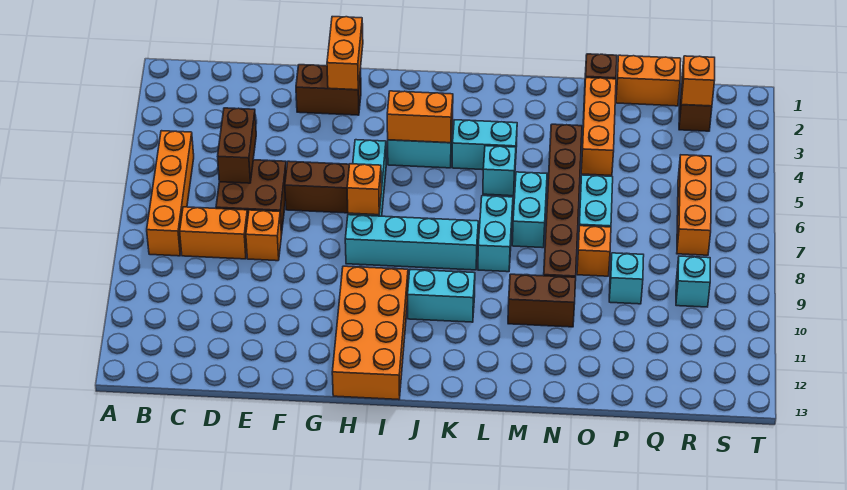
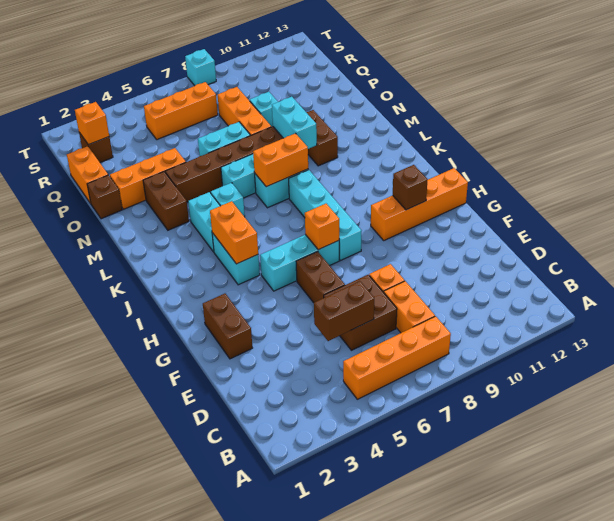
orange 1x2 brick [327,17,363,90] -> orange 1x2 brick moved to [253,133,308,187]
orange 2x4 brick [332,266,408,400] -> orange 1x4 brick [371,168,468,240]
none -> brown 1x1 brick [393,165,428,210]
cyan 1x2 brick [408,269,475,322] -> cyan 1x2 brick moved to [272,97,317,149]
none -> brown 1x2 brick [143,172,189,230]
orange 1x1 brick [577,226,611,276] -> orange 1x3 brick [218,87,271,136]
cyan 1x1 brick [676,256,710,307] -> cyan 1x1 brick moved to [185,49,216,86]

